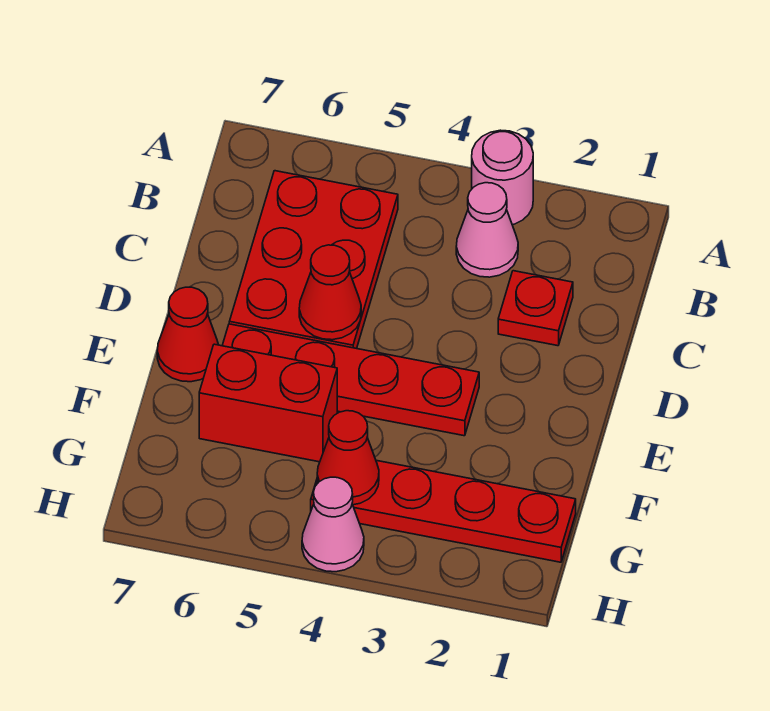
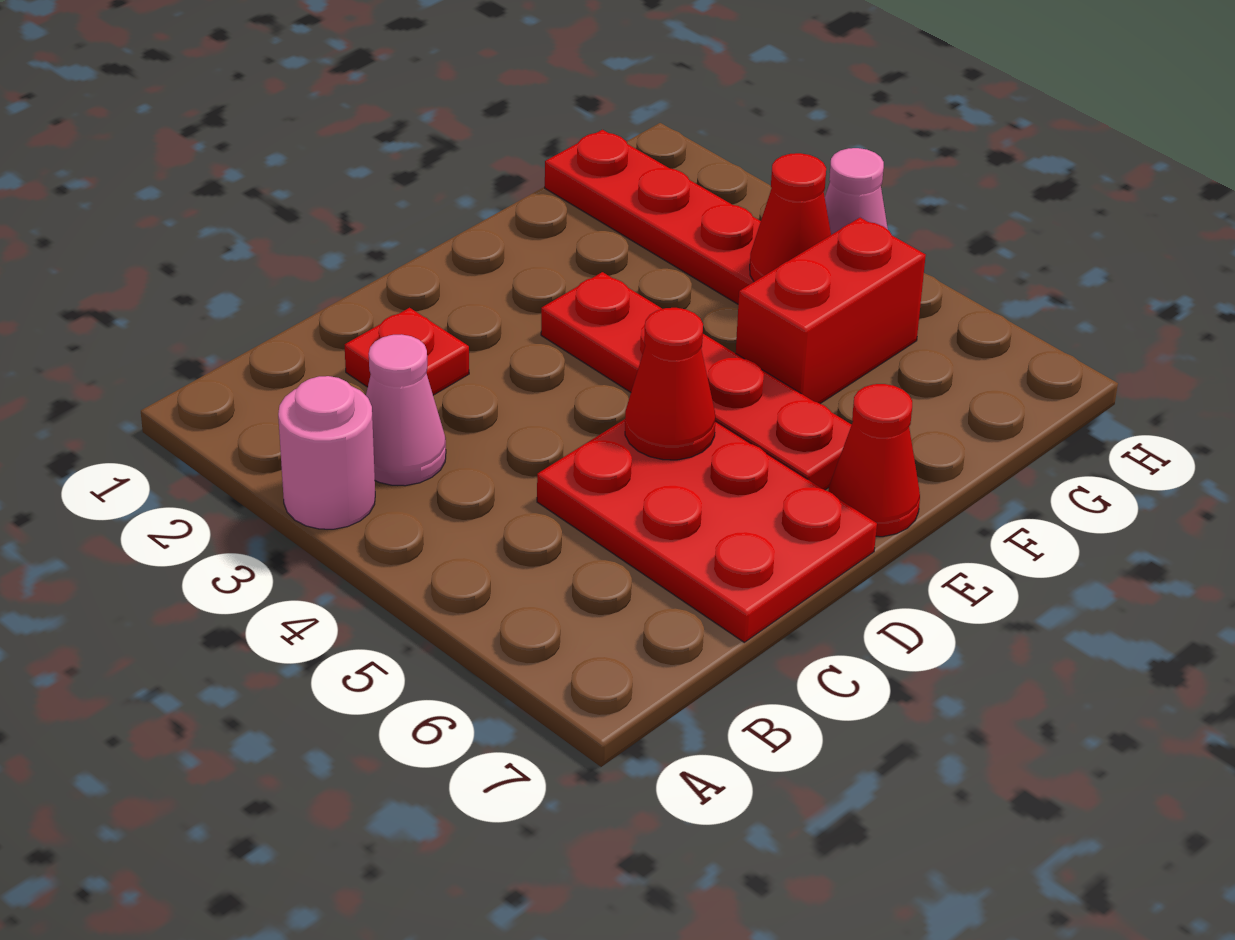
red 2x3 plate [229,171,398,348] -> red 2x3 plate turned to [537,419,877,642]
red 1x2 brick [199,344,337,462] -> red 1x2 brick turned to [736,218,926,403]

